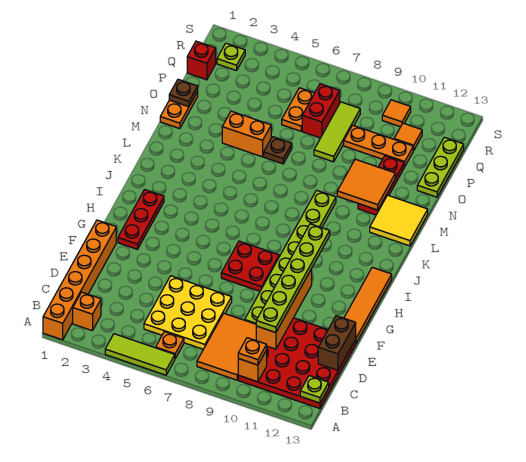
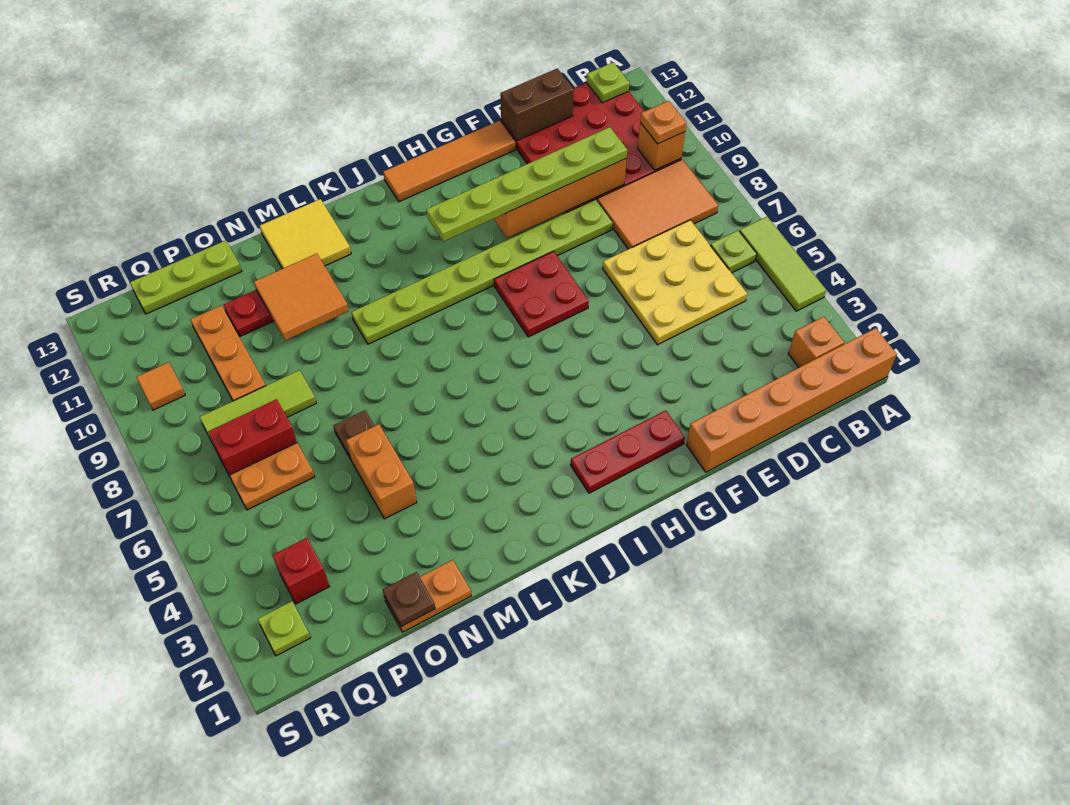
orange 1x1 plate [156,332,184,358] -> lime 1x1 plate [710,230,757,273]
red 1x1 brick [187,41,216,80] -> red 1x1 brick moved to [272,538,330,604]
orange 1x1 tile [394,123,422,150] -> none

